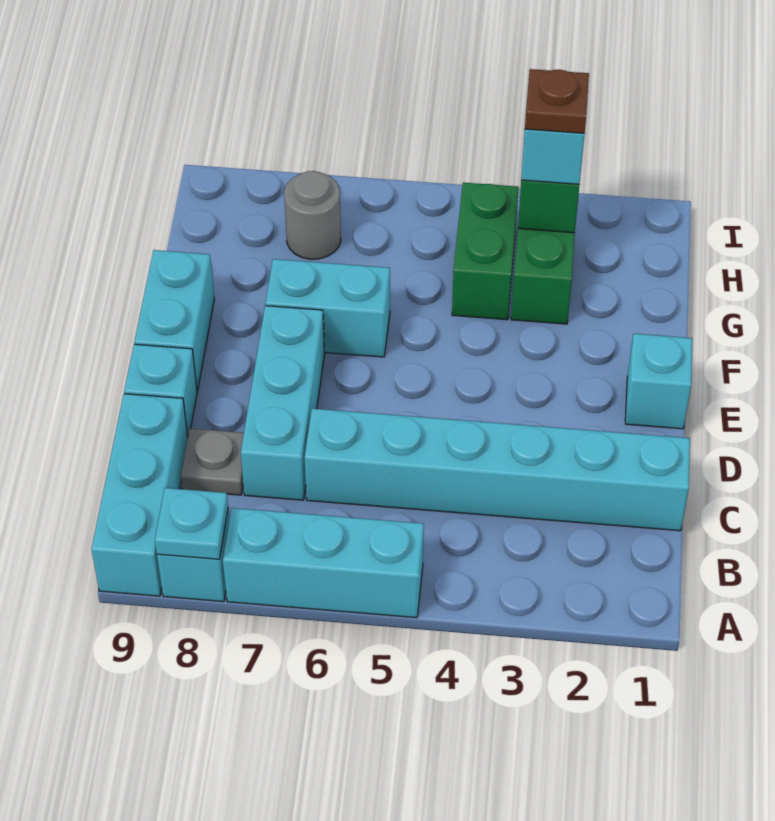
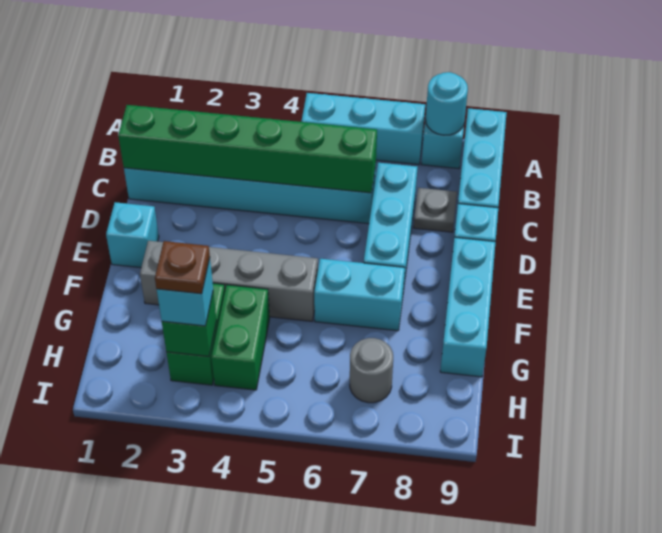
cyan 1x1 plate [155,488,228,559] -> cyan 1x1 round brick [426,72,468,135]
none -> green 1x6 brick [118,105,377,193]
cyan 1x2 brick [134,250,214,391] -> cyan 1x3 brick [440,237,496,377]
none -> grey 1x4 brick [140,241,318,321]

